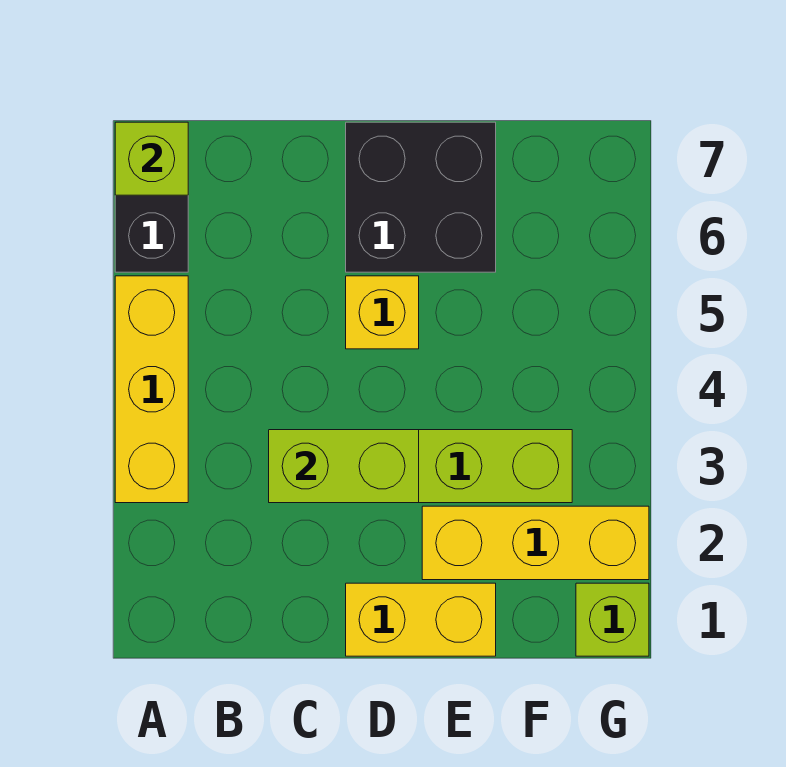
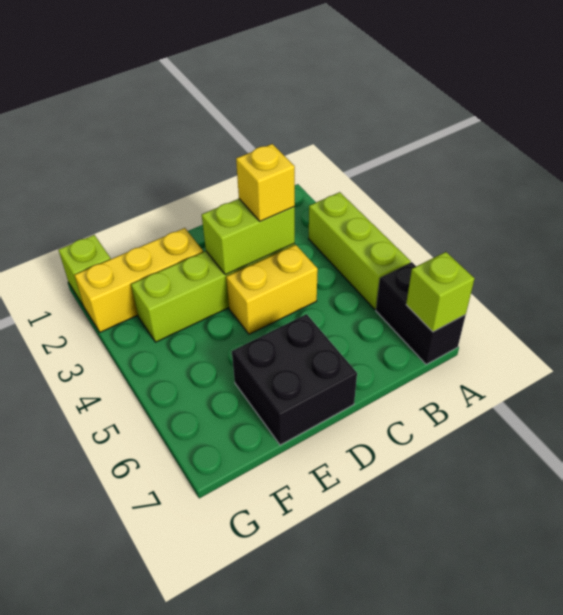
yellow 1x3 brick [115,276,188,503] -> lime 1x3 brick [309,192,411,309]
yellow 1x2 brick [346,583,496,656] -> yellow 1x2 brick moved to [226,245,318,334]
yellow 1x1 brick [346,276,419,349] -> yellow 1x1 brick moved to [236,144,295,221]

